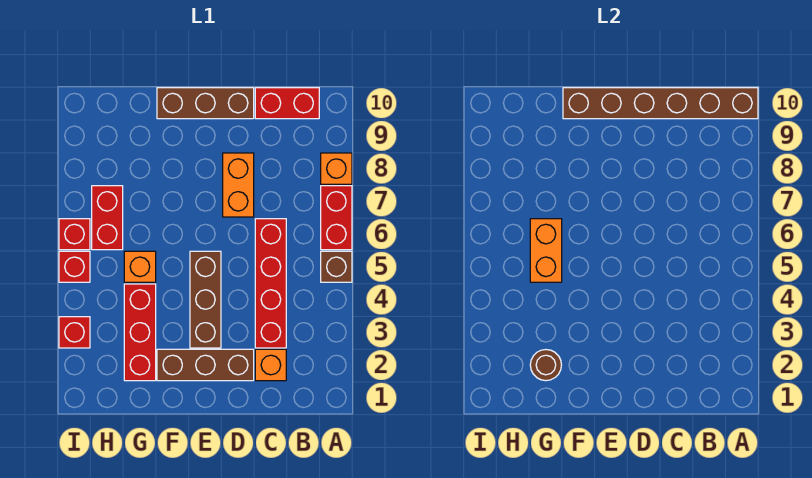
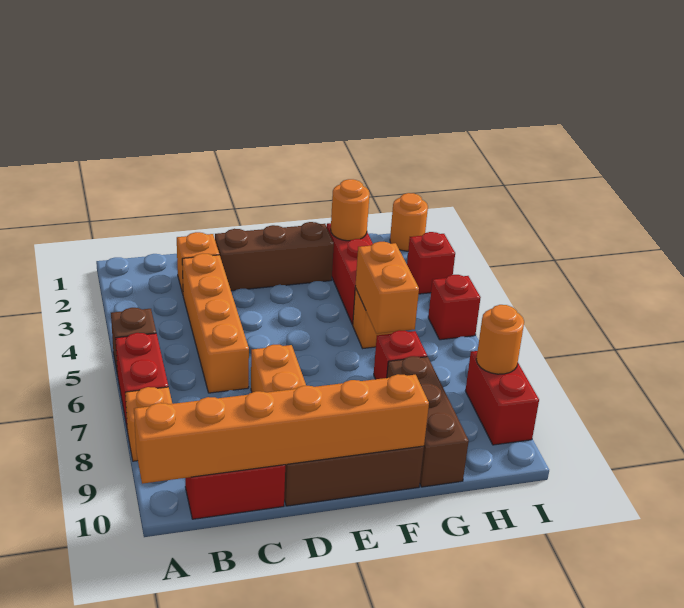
brown 1x6 brick [563,88,758,119] -> orange 1x6 brick [134,374,429,484]
red 1x4 brick [255,219,286,348] -> orange 1x4 brick [182,253,249,393]
brown 1x3 brick [190,251,221,348] -> brown 1x3 brick moved to [387,356,469,487]
brown 1x1 round brick [530,350,561,381] -> orange 1x1 round brick [331,179,370,241]
red 1x2 brick [92,186,123,250] -> red 1x2 brick moved to [465,351,539,445]
none -> orange 1x1 round brick [390,193,428,251]
red 1x1 brick [59,219,90,250] -> red 1x1 brick moved to [374,330,427,379]
none -> orange 1x1 round brick [476,305,524,374]

